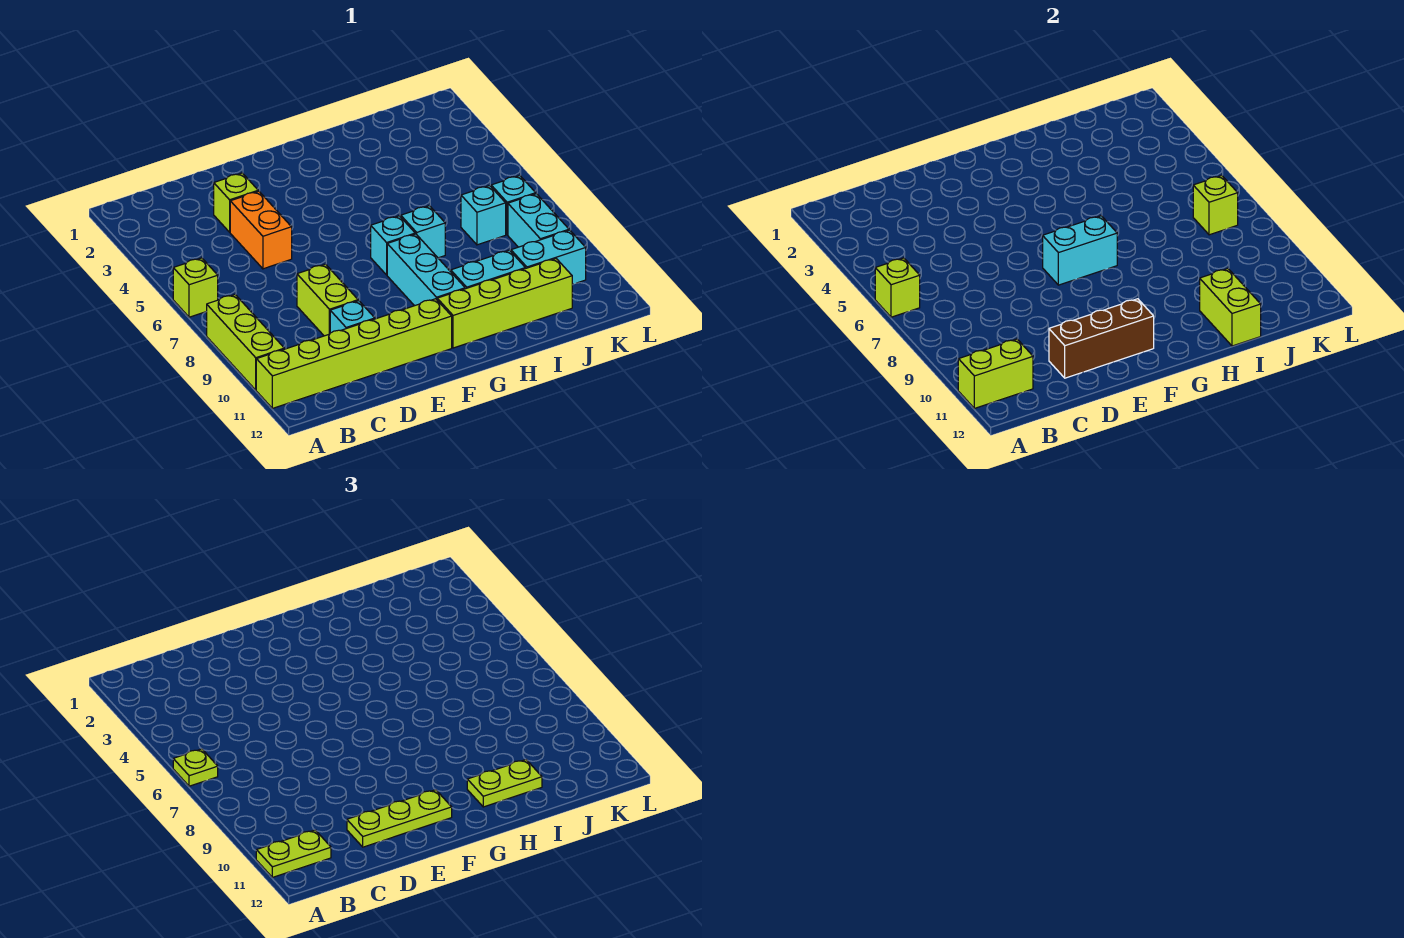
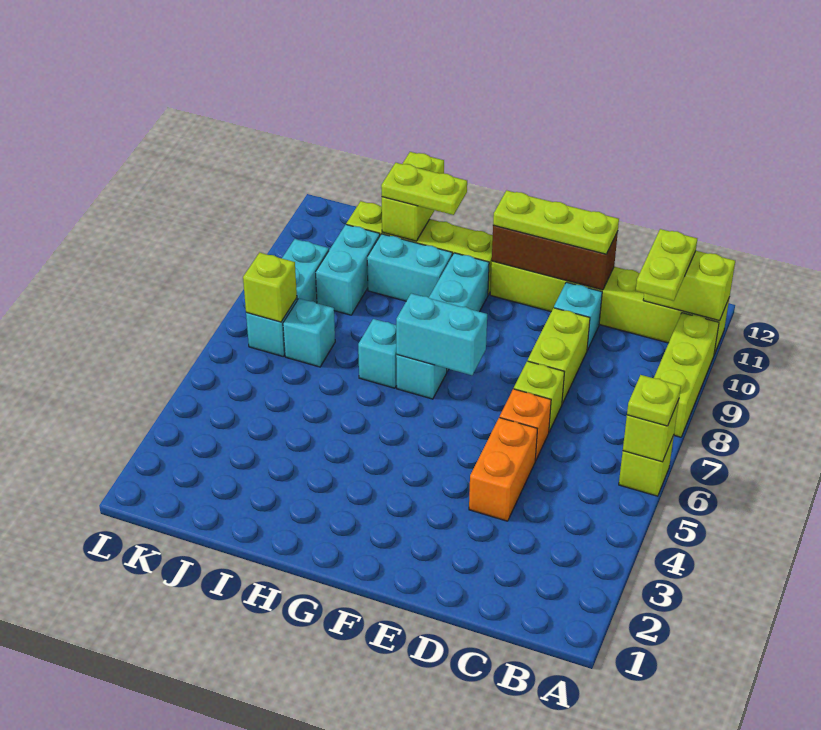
lime 1x2 plate [256,830,331,877] -> lime 1x2 plate turned to [636,229,697,301]
lime 1x1 brick [214,173,258,232] -> lime 1x1 brick moved to [514,361,564,432]
none -> orange 1x1 brick [500,389,551,461]
cyan 1x2 brick [511,230,586,284] -> cyan 1x2 brick turned to [316,225,380,315]

